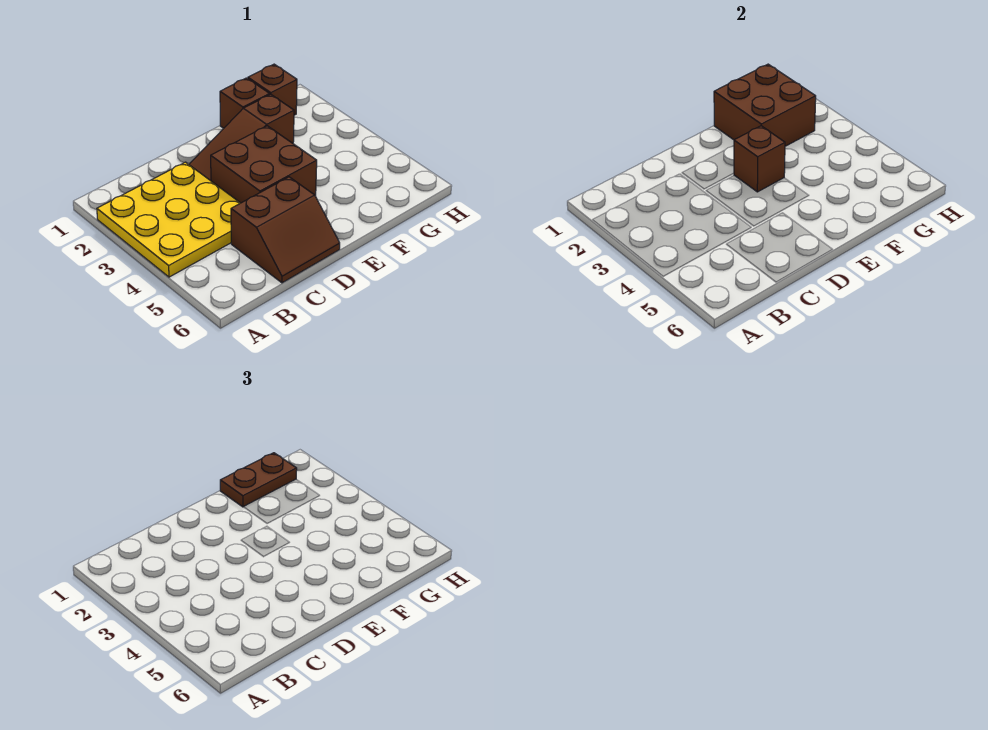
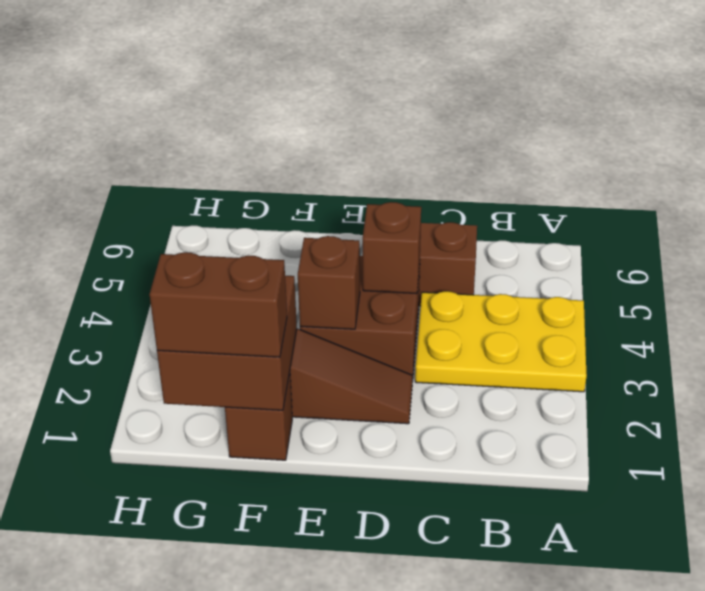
yellow 3x3 plate [97,162,240,277] -> yellow 2x3 plate [415,291,587,392]
brown 1x2 plate [220,453,297,507] -> brown 1x2 brick [150,252,287,357]
brown 1x1 brick [248,64,297,115] -> brown 1x1 brick moved to [363,202,421,294]

